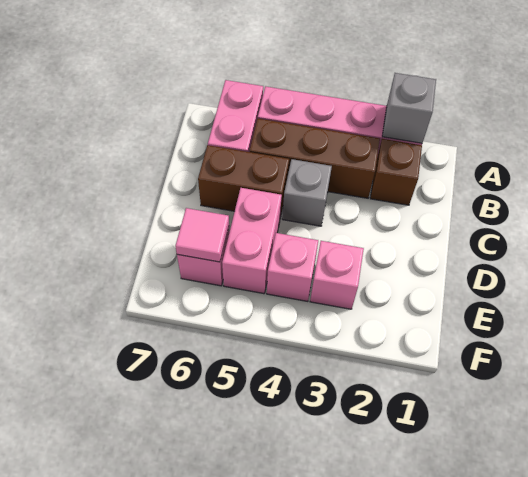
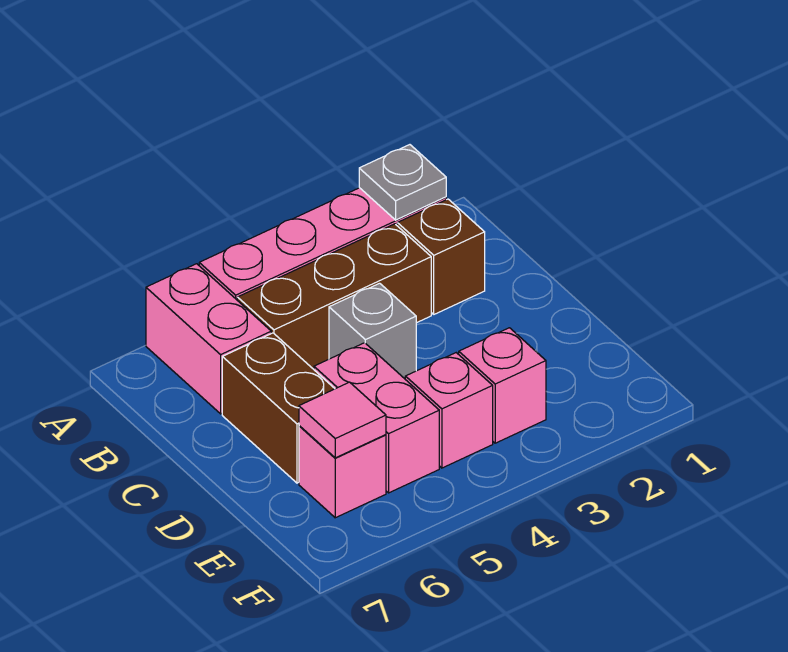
grey 1x1 brick [382,73,436,143] -> grey 1x1 plate [359,145,446,220]
brown 1x2 brick [198,145,289,218] -> brown 1x2 brick turned to [222,333,335,483]

